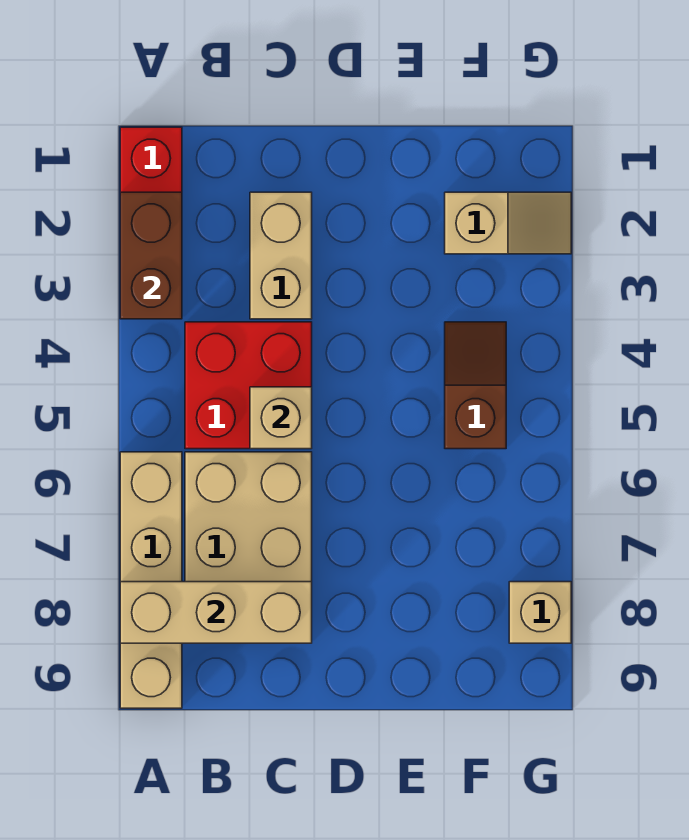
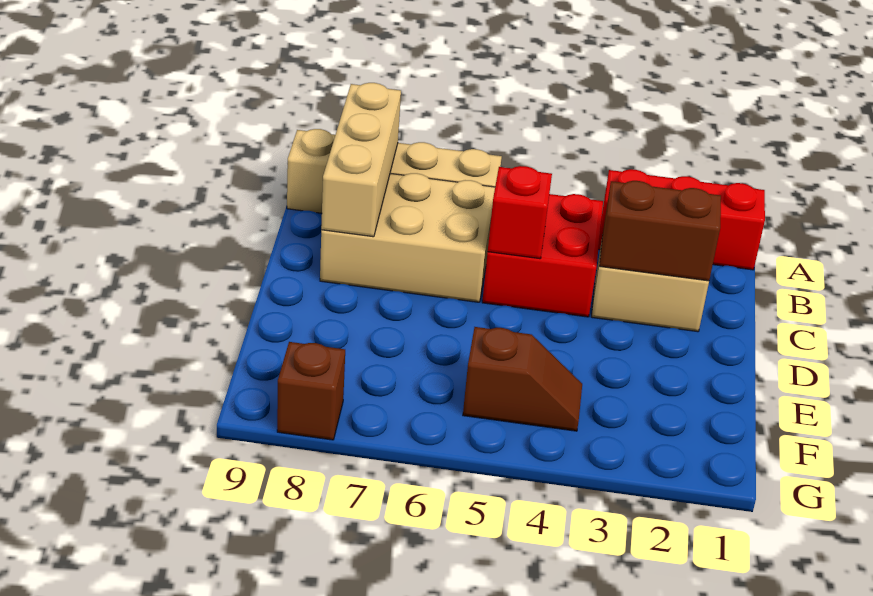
brown 1x2 brick [120,192,182,319] -> brown 1x2 brick moved to [599,181,721,281]
tan 1x1 brick [250,387,312,449] -> red 1x1 brick [488,166,552,259]
tan 1x2 slope [445,192,571,254] -> none
tan 1x1 brick [509,582,571,643] -> brown 1x1 brick [277,342,345,440]

